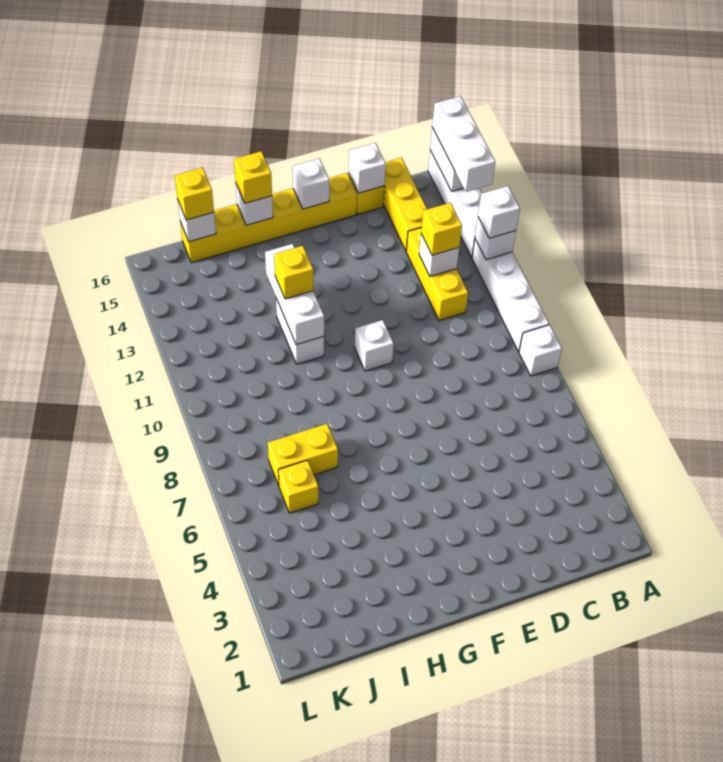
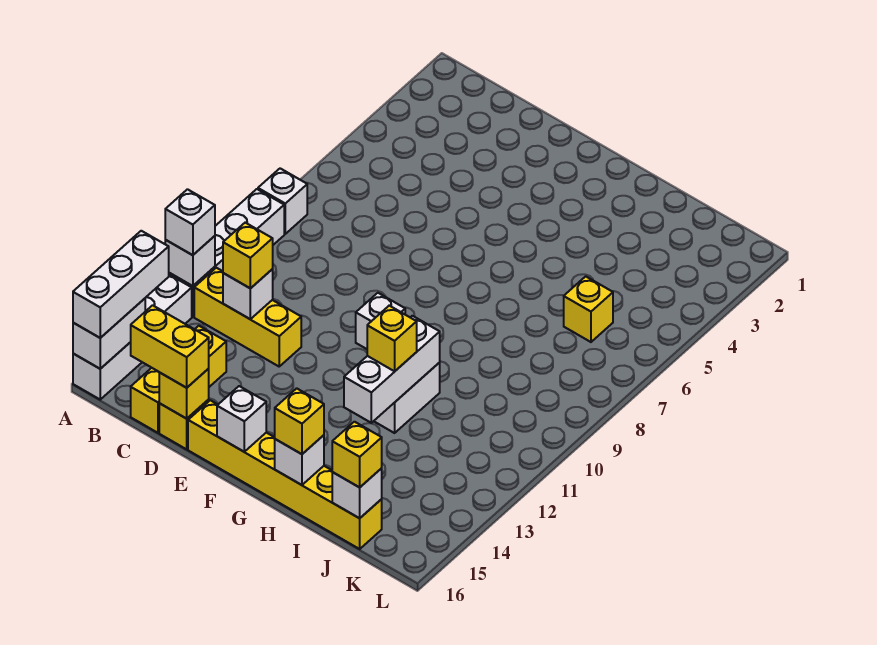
yellow 1x3 brick [406,228,468,321] -> yellow 1x3 brick turned to [194,268,301,366]
white 1x1 brick [349,143,386,193] -> yellow 1x1 brick [159,369,209,419]
yellow 1x2 brick [268,424,338,485] -> yellow 1x2 brick moved to [131,305,209,388]

